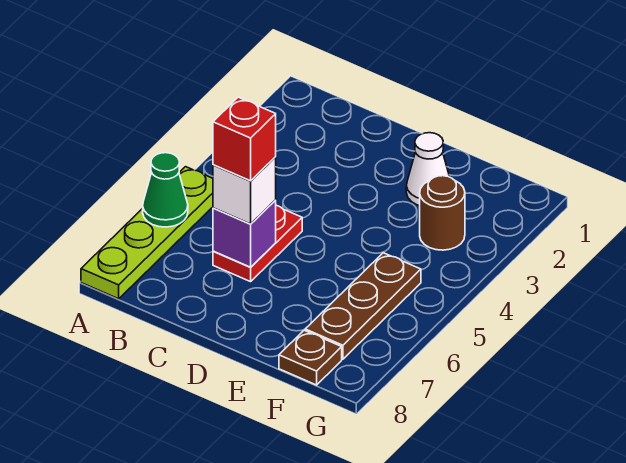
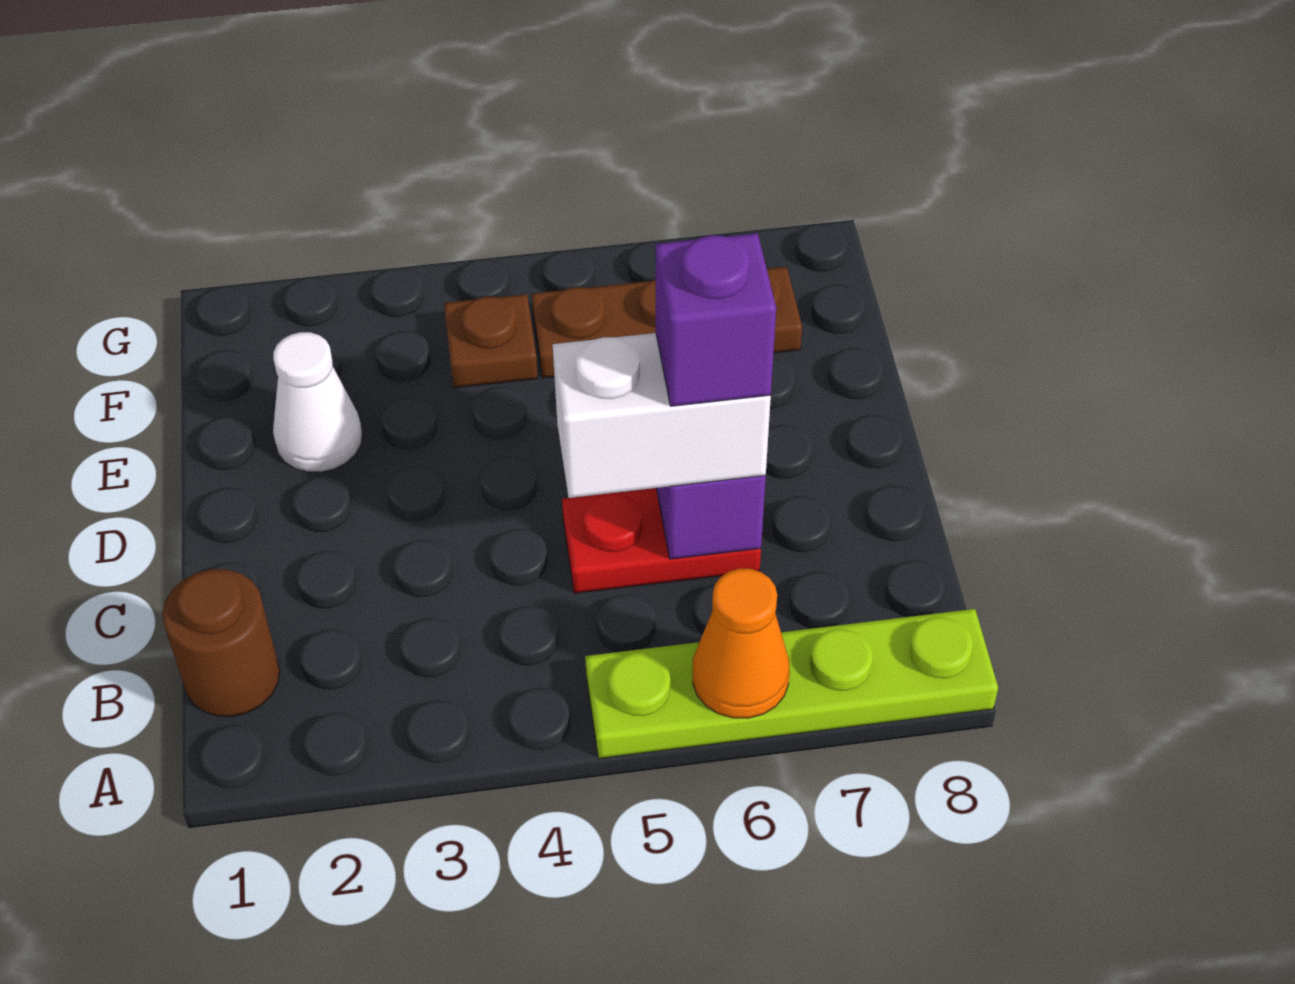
green 1x1 cone [143,153,188,227] -> orange 1x1 cone [693,569,790,718]
white 1x1 brick [213,157,276,224] -> white 1x2 brick [553,333,771,498]
red 1x1 brick [213,97,276,181] -> purple 1x1 brick [655,233,776,406]
brown 1x1 round brick [420,176,465,250] -> brown 1x1 round brick moved to [162,569,280,717]
brown 1x1 plate [279,330,342,385] -> brown 1x1 plate moved to [444,294,538,388]

